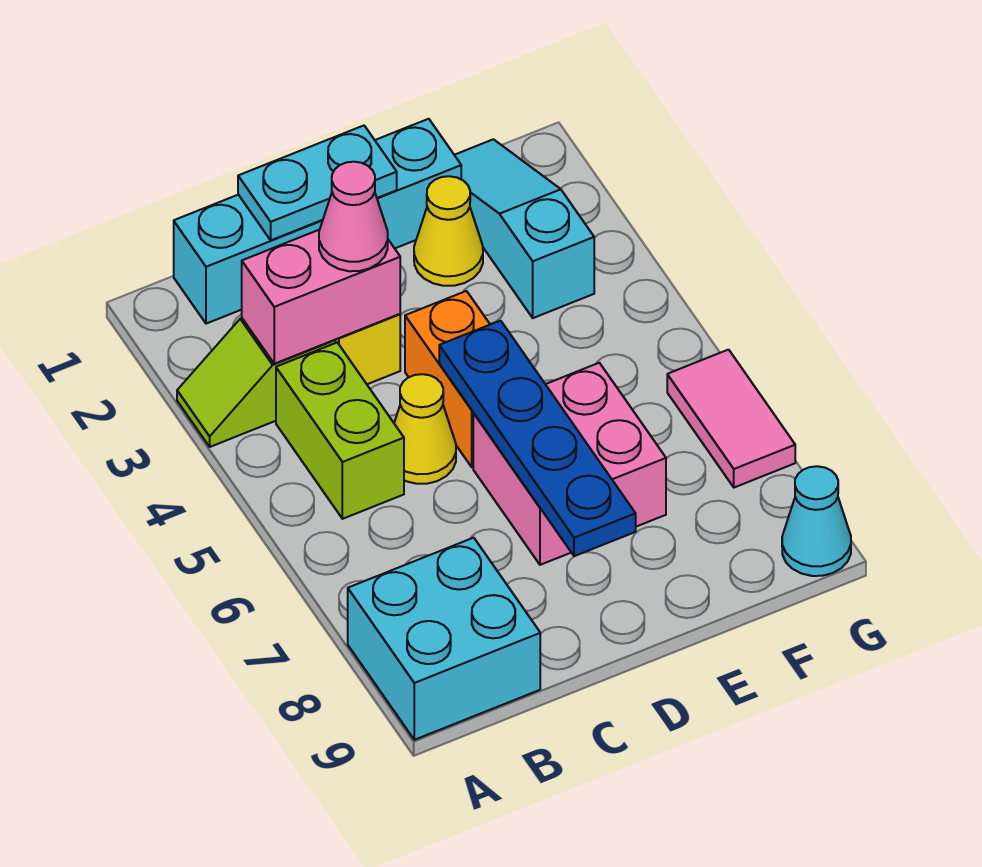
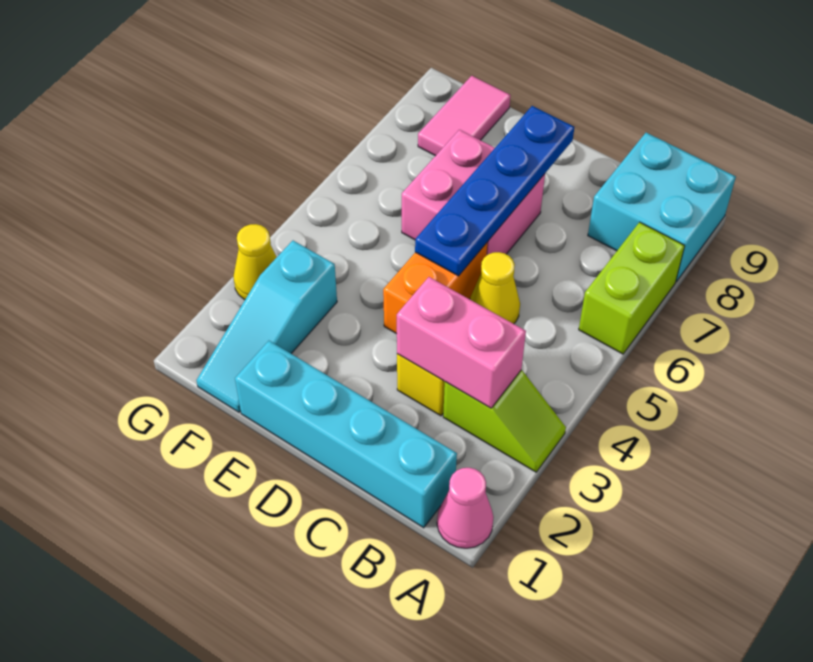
lime 1x2 brick [276,343,404,519] -> lime 1x2 brick moved to [579,222,685,354]
cyan 1x2 plate [238,126,397,240] -> none
pink 1x1 cone [319,162,388,271] -> pink 1x1 cone moved to [437,468,494,548]
yellow 1x1 cone [414,176,483,286] -> yellow 1x1 cone moved to [233,224,277,300]
pink 1x2 tile [667,350,795,488] -> pink 1x2 tile moved to [418,76,510,156]
cyan 1x1 cone [782,466,851,576] -> none

